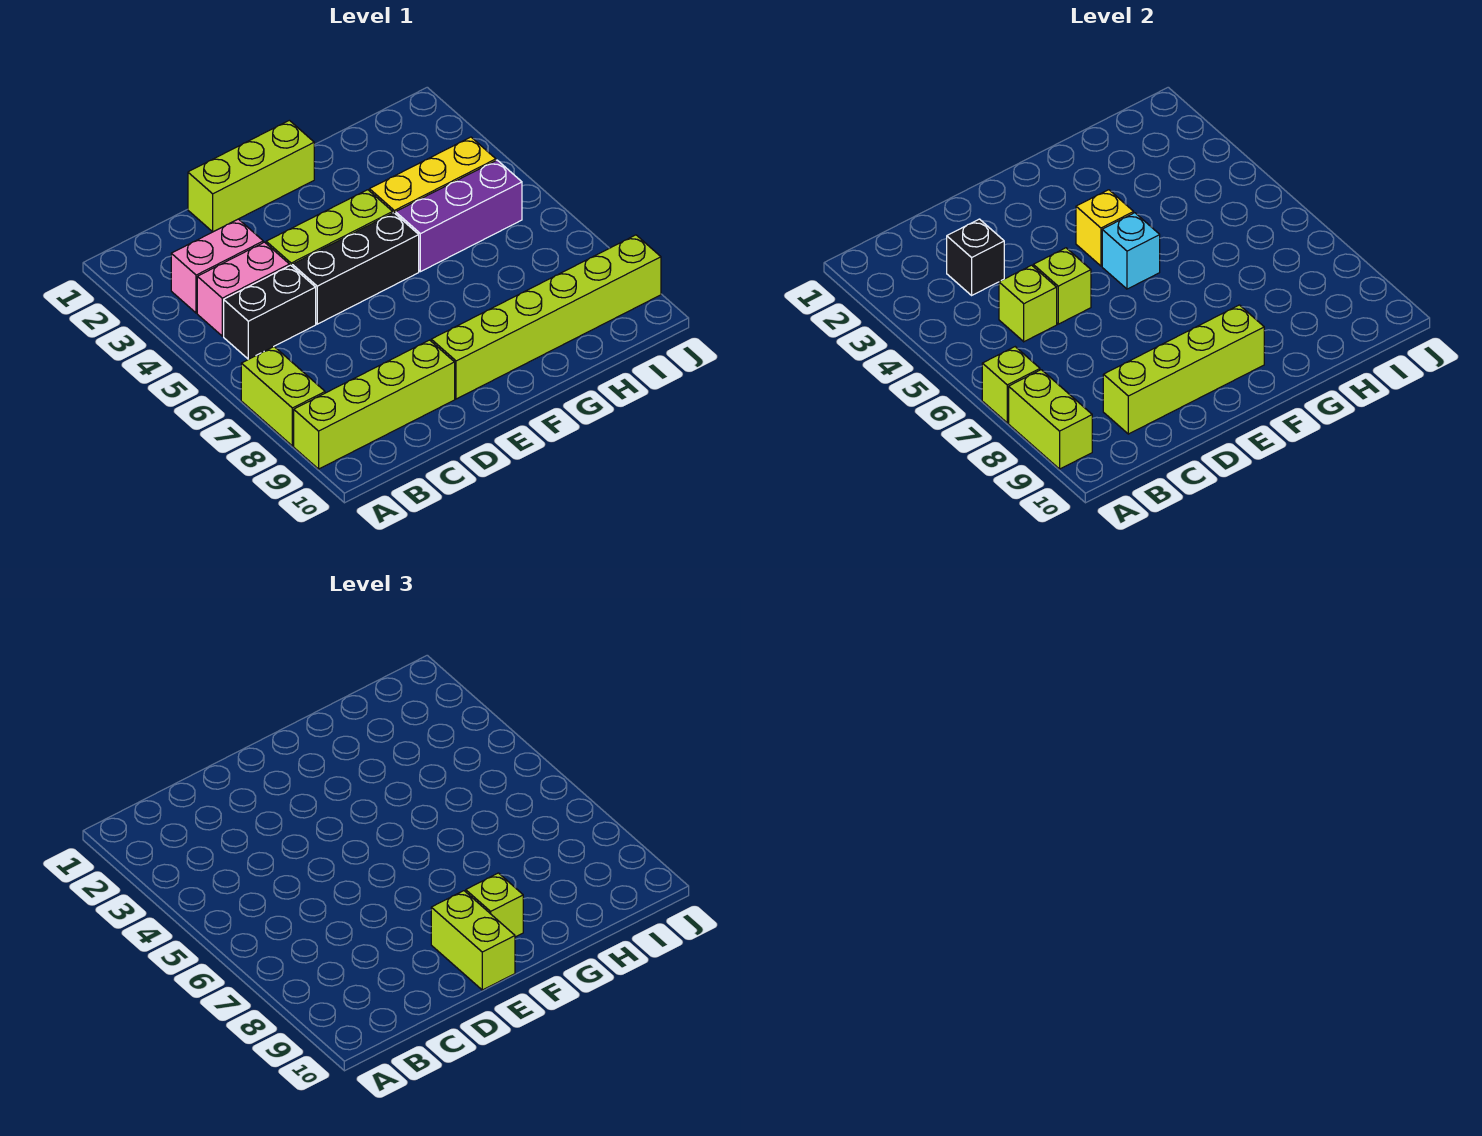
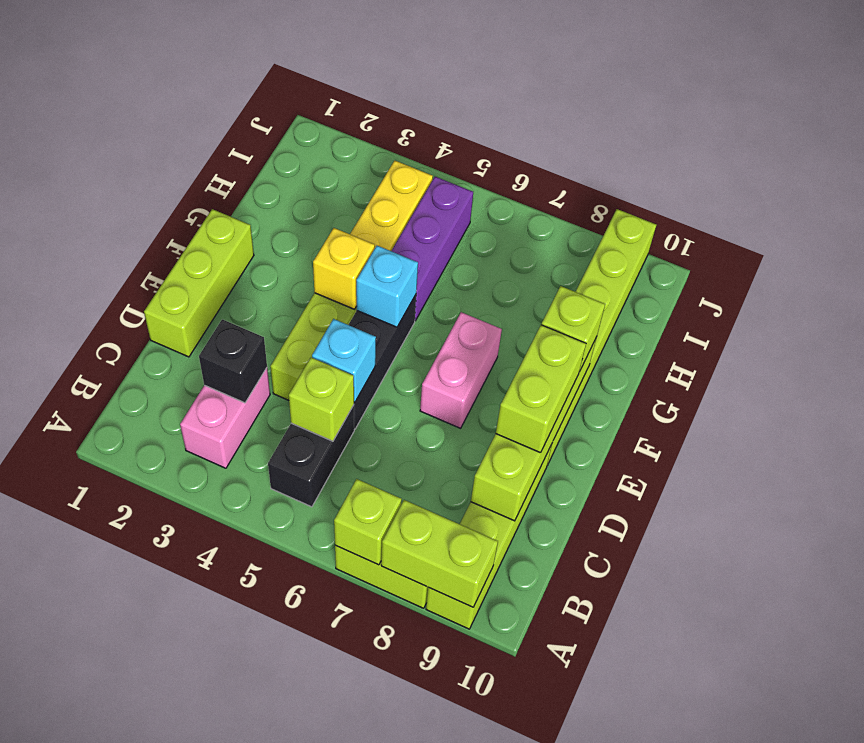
pink 1x2 brick [197,242,289,336] -> pink 1x2 brick moved to [420,312,502,428]
lime 1x1 brick [1033,248,1091,324] -> cyan 1x1 brick [312,319,376,402]
lime 1x2 brick [431,891,515,990] -> lime 1x2 brick turned to [496,325,586,453]

